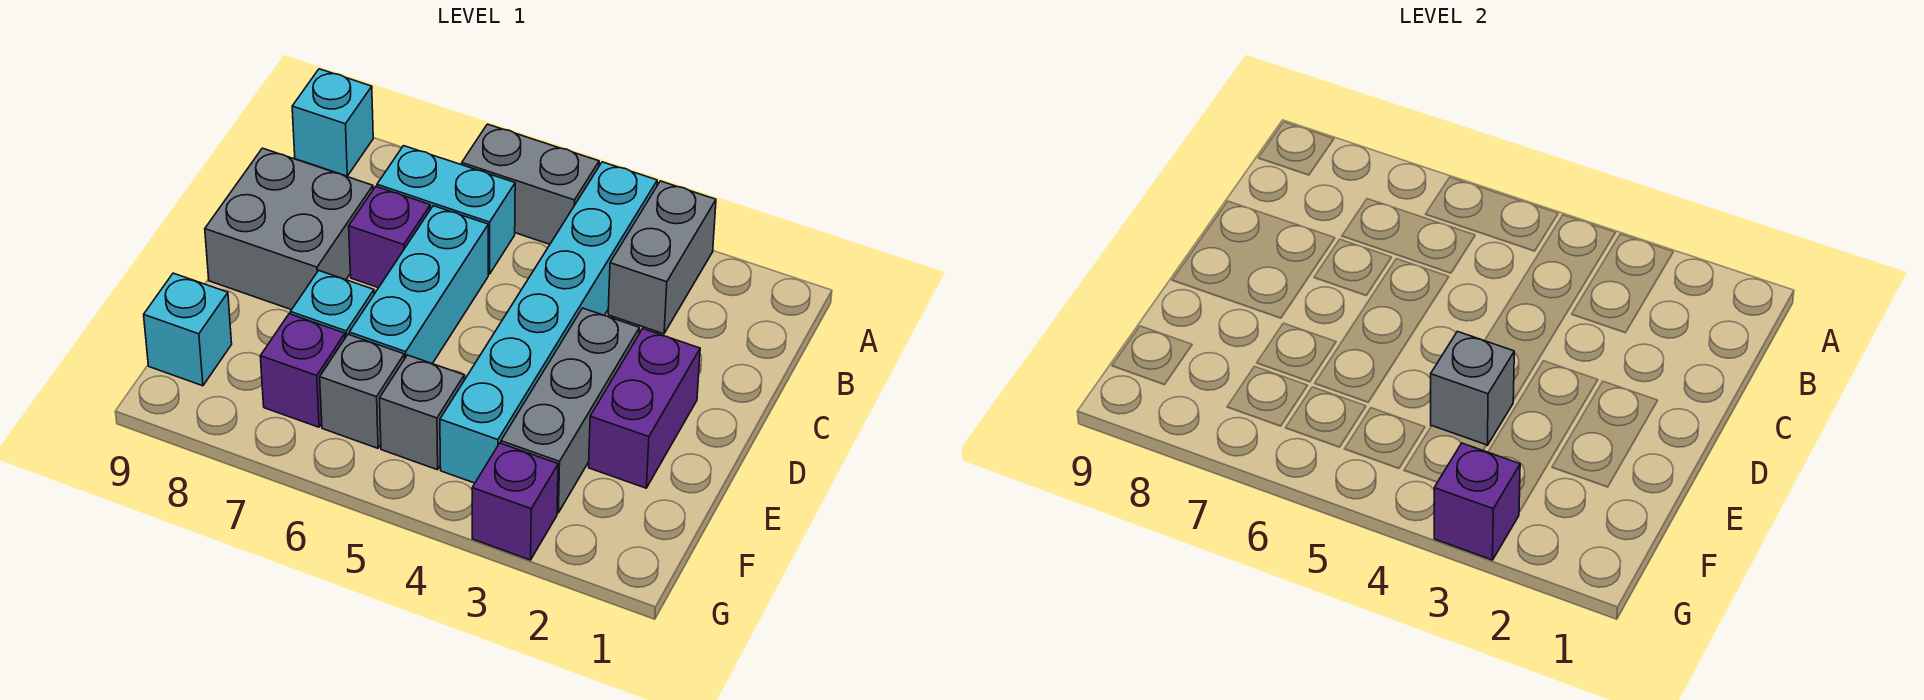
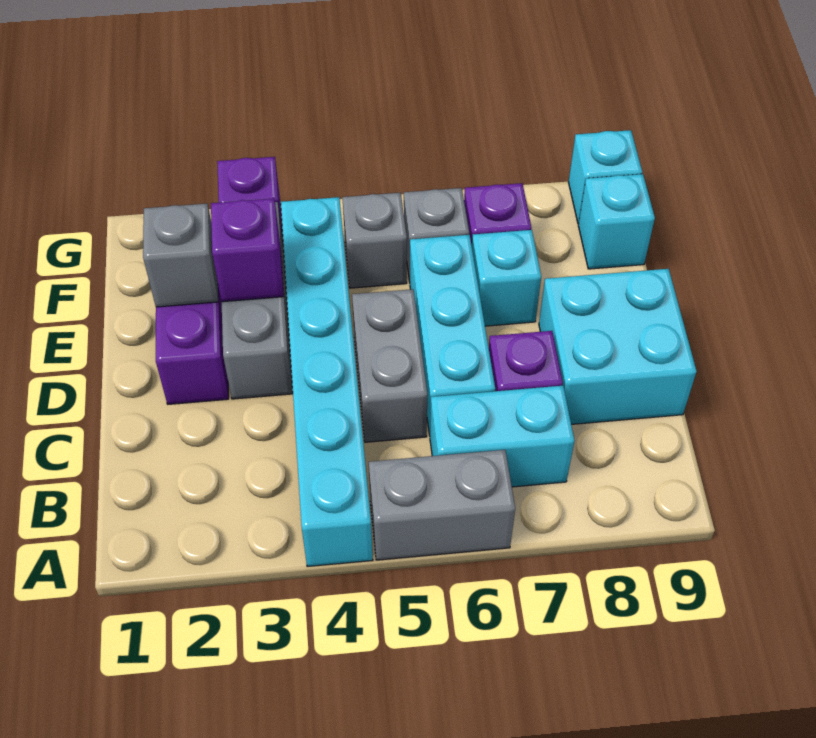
grey 1x2 brick [608,181,716,334] -> grey 1x2 brick moved to [352,289,427,442]
cyan 1x1 brick [292,69,373,176] -> cyan 1x1 brick moved to [569,130,642,224]
grey 2x2 brick [205,148,373,310] -> cyan 2x2 brick [539,269,697,424]
grey 1x1 brick [1431,331,1514,445] -> grey 1x1 brick moved to [143,204,218,307]
purple 1x1 brick [1434,443,1520,560] -> purple 1x1 brick moved to [211,198,284,302]

